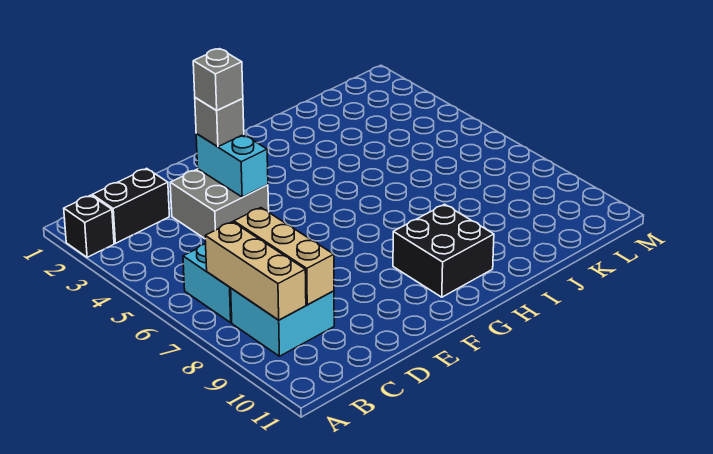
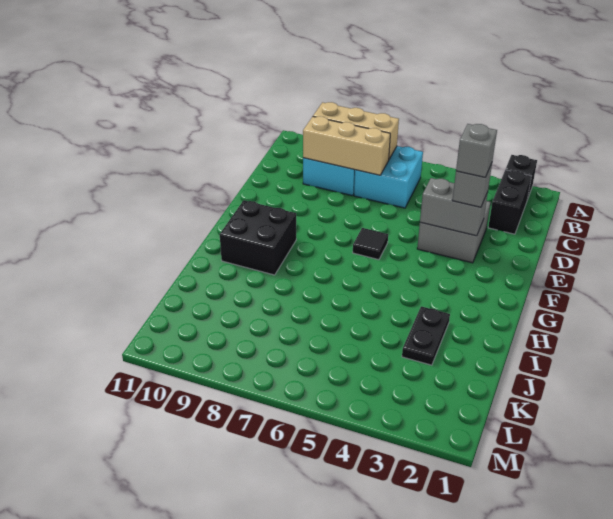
cyan 1x2 brick [196,134,268,197] -> grey 1x2 brick [420,178,488,236]
none -> black 1x1 tile [353,228,388,260]
none -> black 1x2 plate [402,306,450,365]

